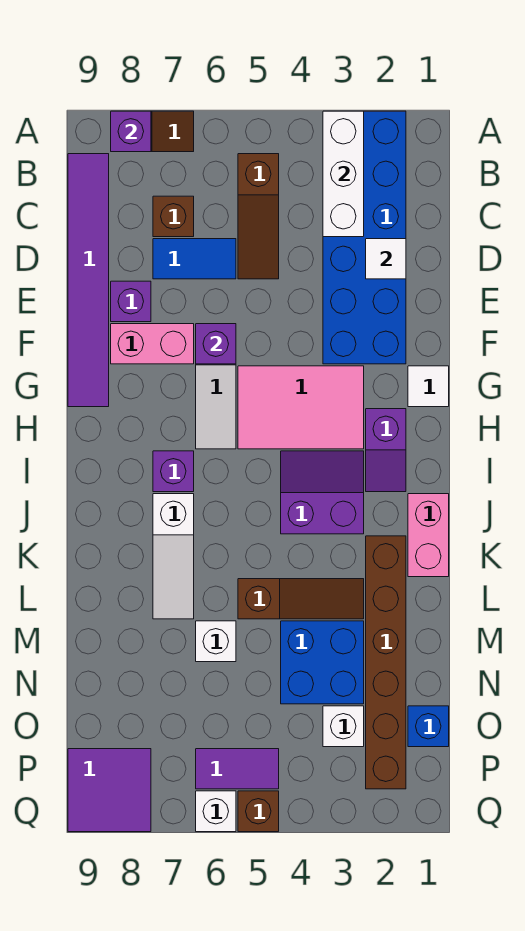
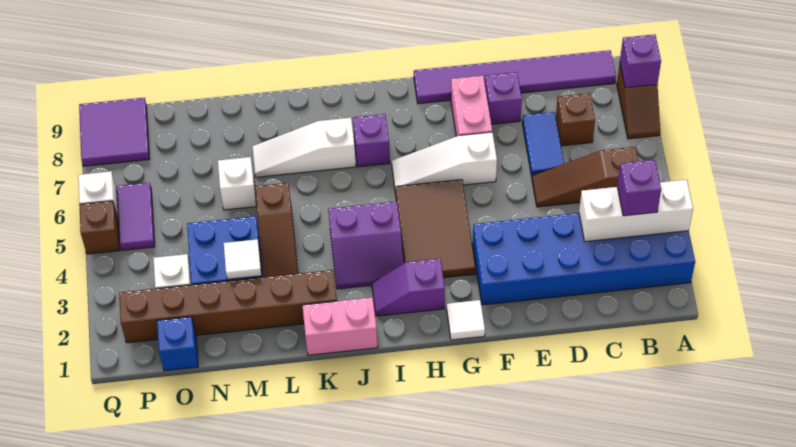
white 1x1 tile [366,239,406,279] -> white 1x1 tile moved to [224,239,261,279]
purple 1x1 brick [196,324,236,364] -> purple 1x1 brick moved to [617,160,661,216]
pink 2x3 tile [238,366,364,449] -> brown 2x3 tile [395,180,476,278]
purple 2x2 slope [281,451,364,534] -> purple 2x2 slope turned to [328,202,404,289]

